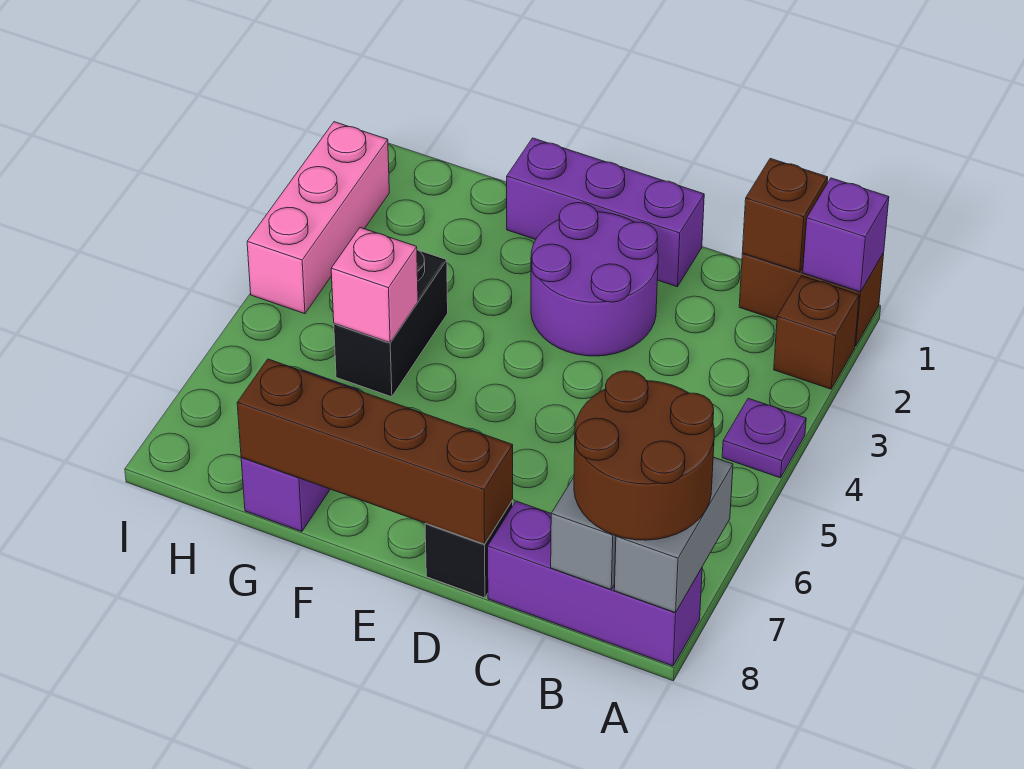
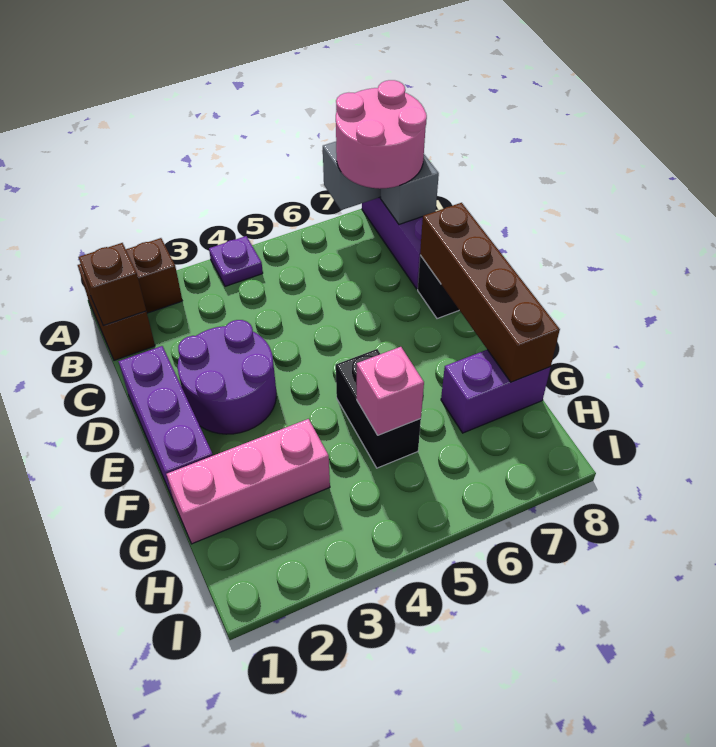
purple 1x1 brick [803,178,889,292] -> none
brown 2x2 round brick [574,371,714,540] -> pink 2x2 round brick [336,80,427,189]
black 1x2 brick [334,250,448,397] -> black 1x2 brick turned to [336,349,421,468]
pink 1x3 brick [247,122,389,314] -> pink 1x3 brick moved to [166,419,330,544]

